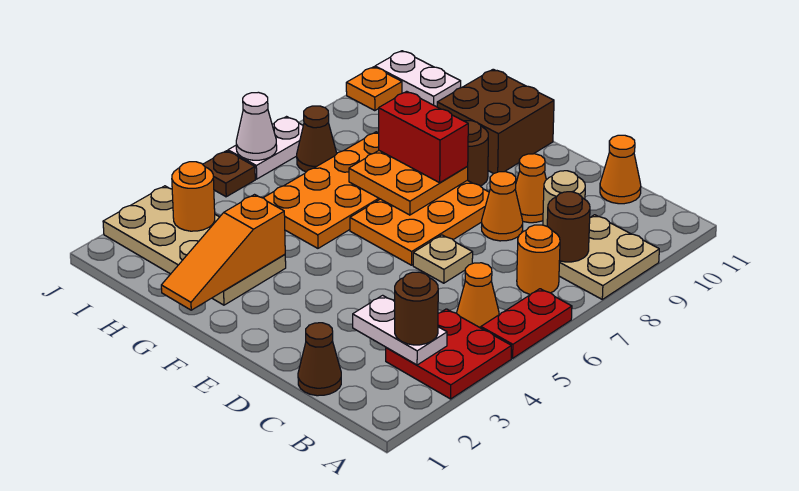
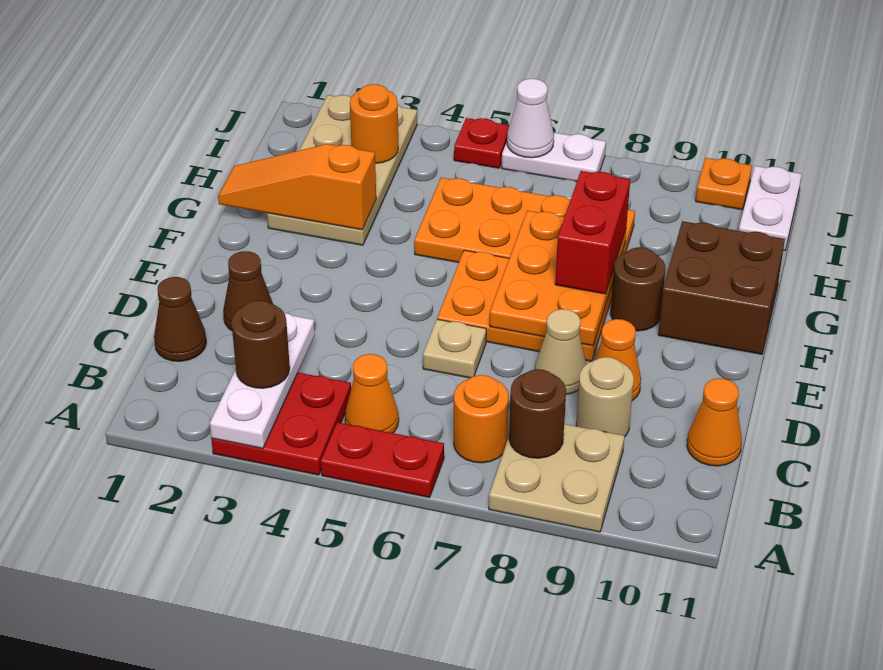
white 1x2 plate [353,295,447,365] -> white 1x3 plate [210,313,315,448]
orange 1x1 cone [482,172,523,241] -> tan 1x1 cone [535,309,586,394]
orange 2x2 plate [349,151,468,215] -> orange 2x3 plate [490,211,626,346]
brown 1x1 cone [297,106,337,172] -> brown 1x1 cone moved to [223,251,273,330]
brown 1x1 plate [203,151,255,197] -> red 1x1 plate [454,118,510,168]

